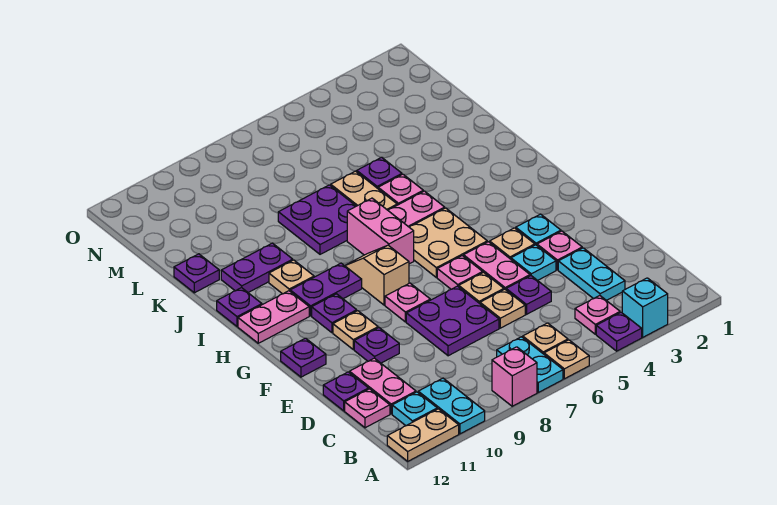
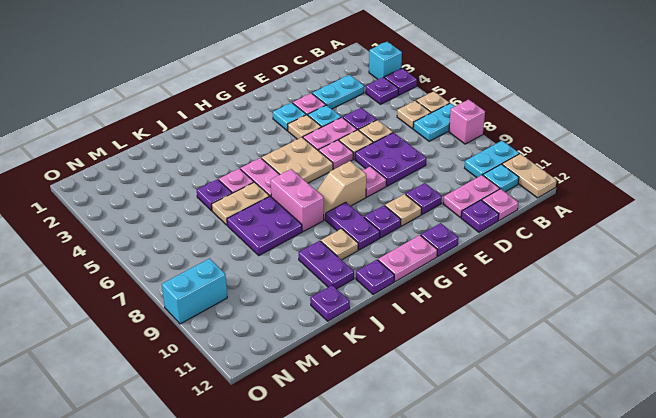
pink 1x1 plate [575,296,620,334] -> purple 1x1 plate [366,77,399,104]
pink 1x2 brick [347,198,414,264] -> pink 1x2 brick turned to [271,169,324,231]
pink 1x2 plate [238,291,309,343] -> pink 1x2 plate turned to [378,235,437,281]
none -> cyan 1x2 brick [162,259,227,324]

